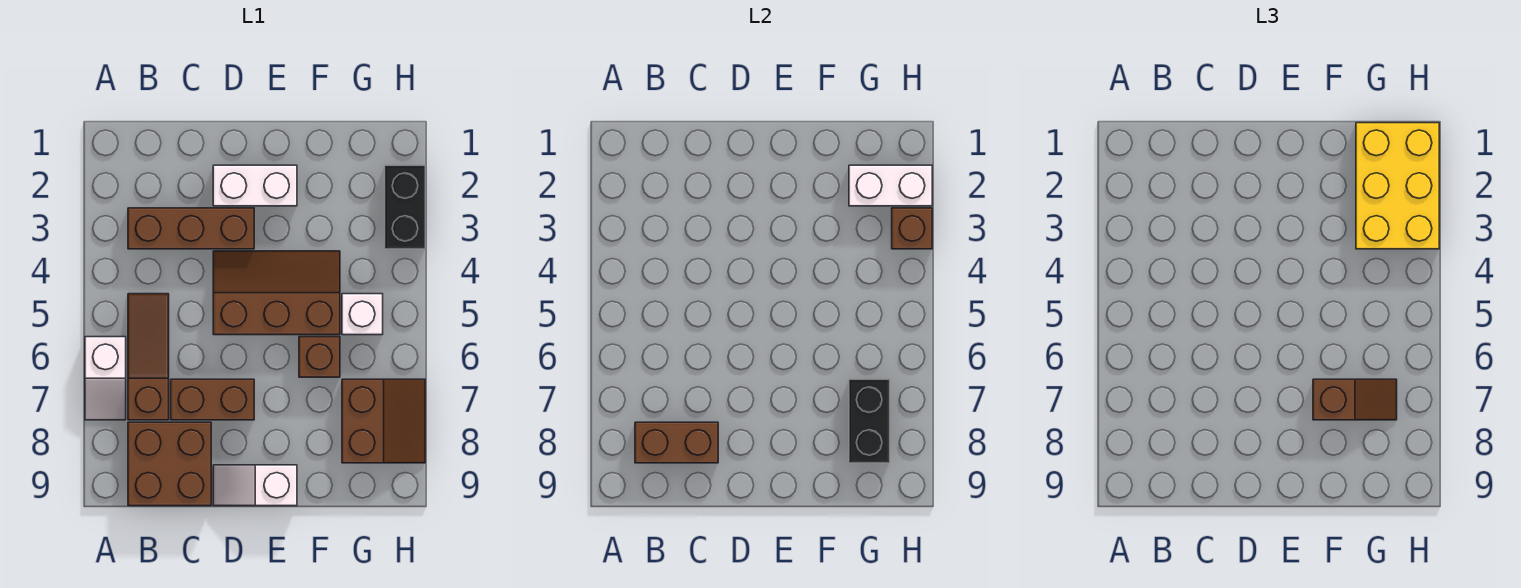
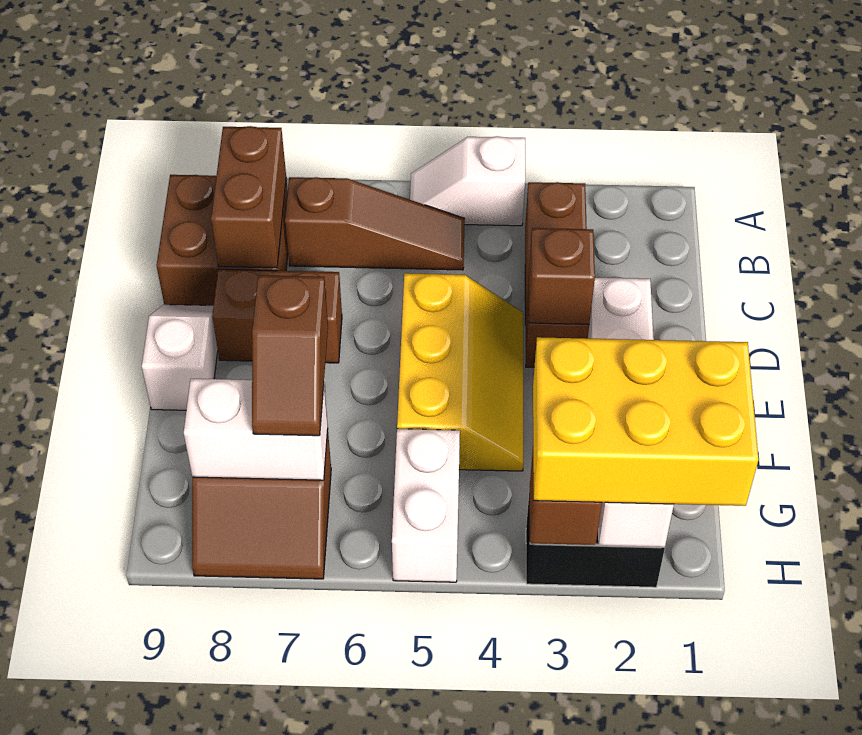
white 1x2 slope [85,337,126,420] -> white 1x2 slope moved to [410,136,525,226]
brown 1x2 brick [171,379,254,420] -> brown 1x2 brick turned to [212,269,342,363]
brown 2x3 slope [213,251,340,335] -> yellow 2x3 slope [397,273,523,471]
brown 1x1 brick [299,337,340,377] -> brown 1x1 brick moved to [529,228,595,324]
white 1x1 brick [342,294,383,335] -> white 1x2 brick [392,429,460,582]
black 1x2 brick [849,379,890,463] -> white 1x2 brick [184,379,328,480]

